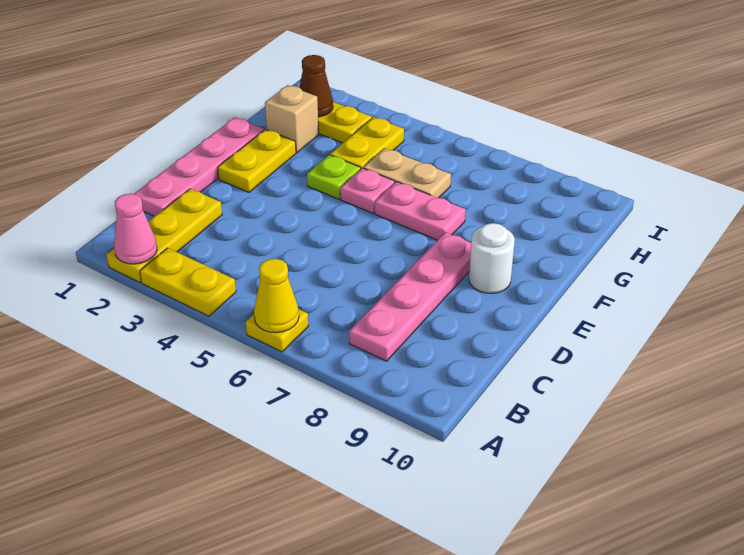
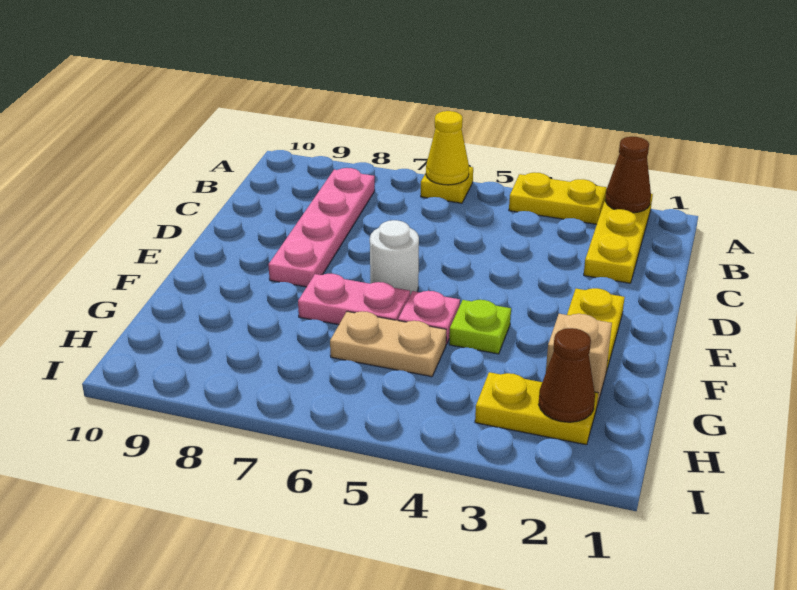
pink 1x1 cone [114,194,157,264] -> brown 1x1 cone [605,137,651,213]
pink 1x4 plate [134,117,264,216] -> none
white 1x1 round brick [469,223,515,293] -> white 1x1 round brick moved to [370,220,419,295]
yellow 1x2 plate [330,117,404,169] -> none

